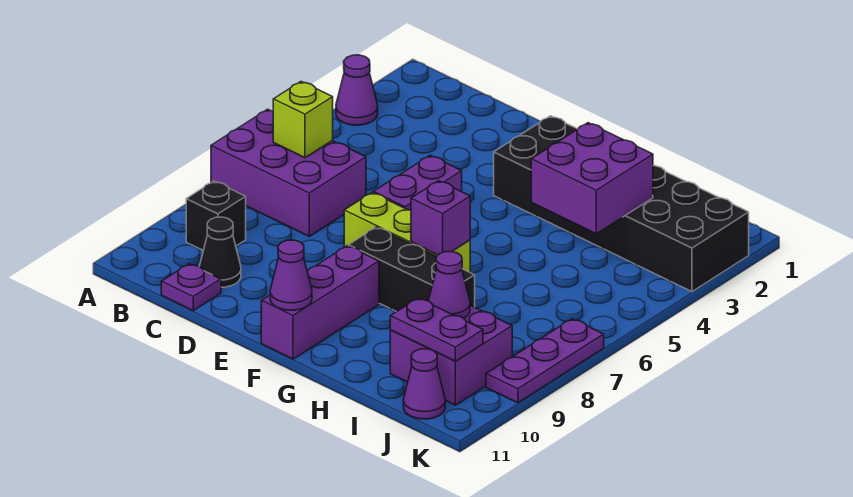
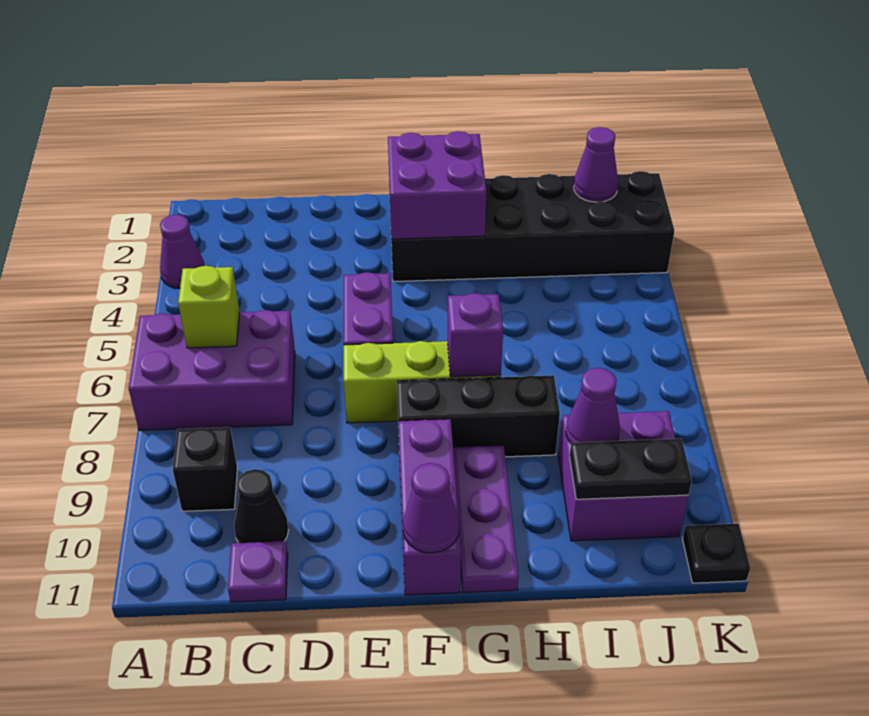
purple 2x2 brick [531,123,653,234] -> purple 2x2 brick moved to [388,131,486,239]
purple 1x2 plate [390,298,483,361] -> black 1x2 plate [570,439,692,499]
purple 1x1 cone [403,349,445,419] -> purple 1x1 cone moved to [574,127,618,202]
purple 1x3 plate [486,319,604,403] -> purple 1x3 plate moved to [453,446,519,593]
none -> black 1x1 plate [682,524,750,583]

